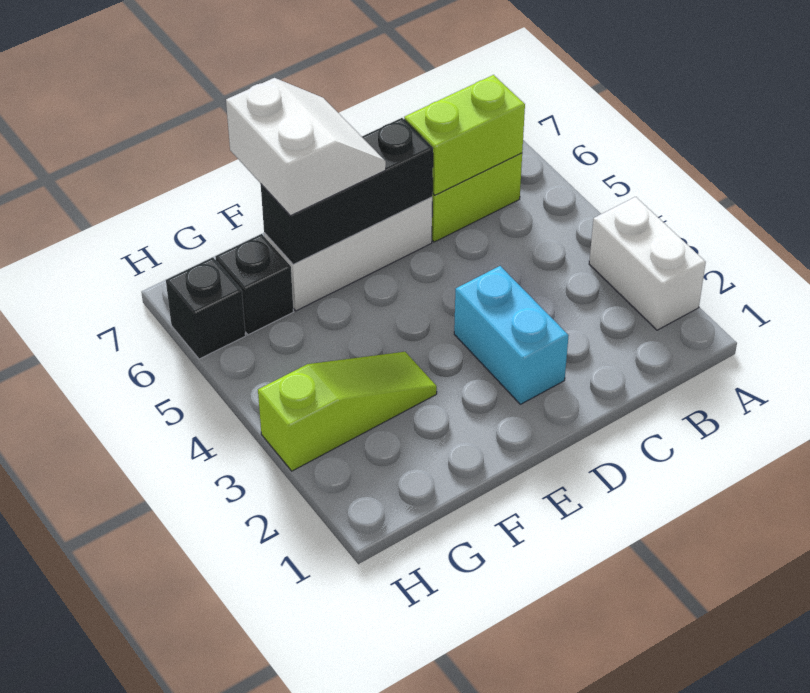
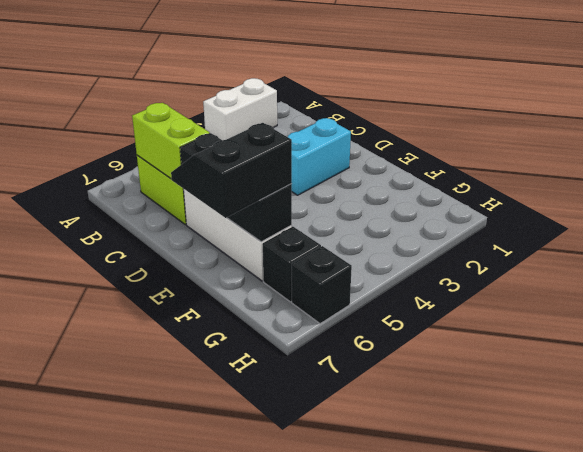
white 2x2 slope [226,78,386,216] -> black 2x2 slope [171,123,292,218]
lime 1x3 slope [258,352,437,471] -> none

